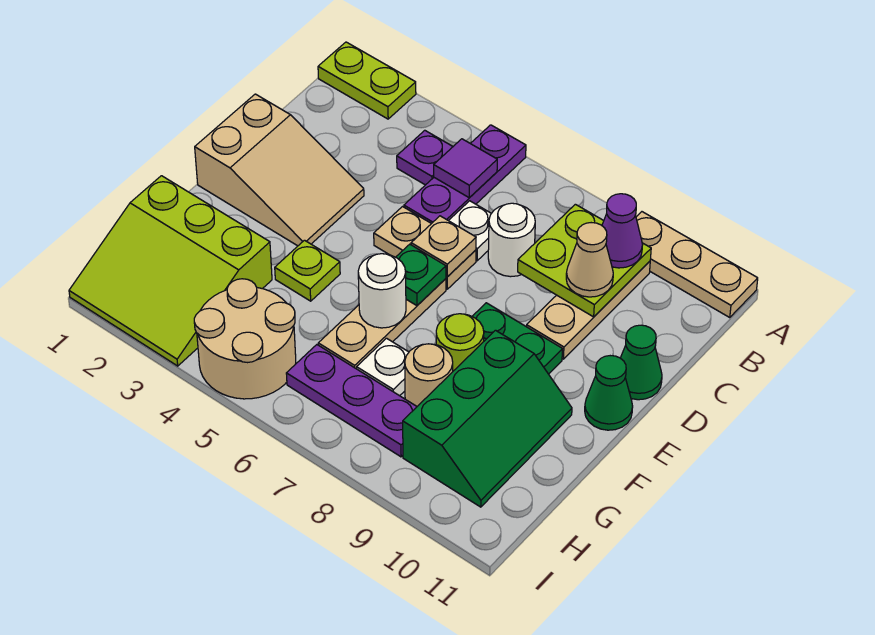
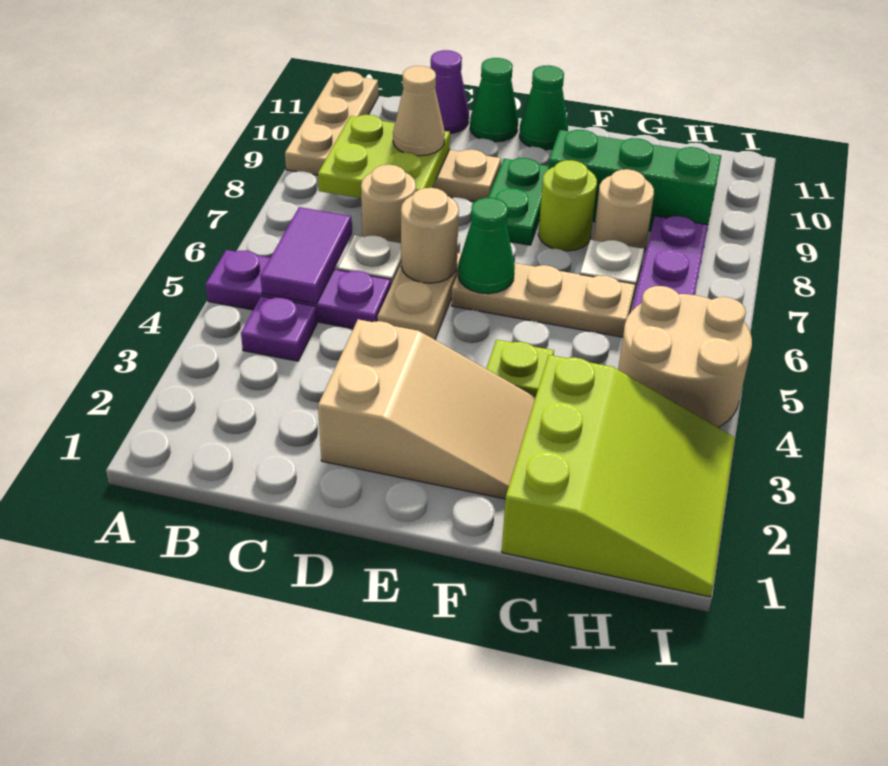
lime 1x2 plate [318,42,416,119] -> none
purple 1x1 tile [434,139,497,198] -> purple 1x2 tile [260,207,352,304]
purple 1x1 cone [602,194,642,268] -> purple 1x1 cone moved to [431,50,469,133]
white 1x1 round brick [488,203,535,277] -> tan 1x1 round brick [361,165,416,243]
tan 2x3 slope [195,94,364,246] -> tan 2x3 slope turned to [318,319,536,499]
tan 1x1 plate [411,216,476,277] -> tan 1x1 round brick [401,188,459,283]
green 1x1 plate [396,244,446,306] -> green 1x1 cone [458,198,515,294]
white 1x1 round brick [358,254,406,328] -> none

